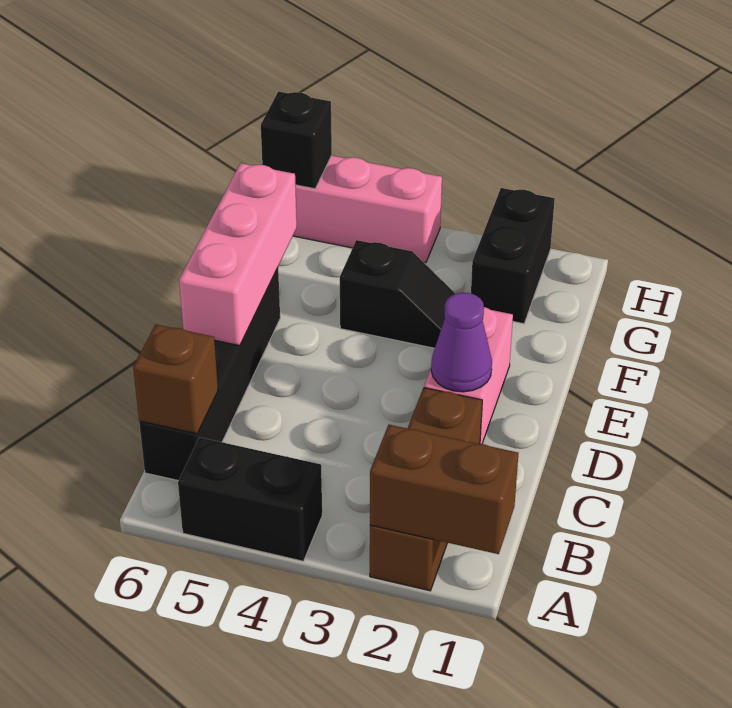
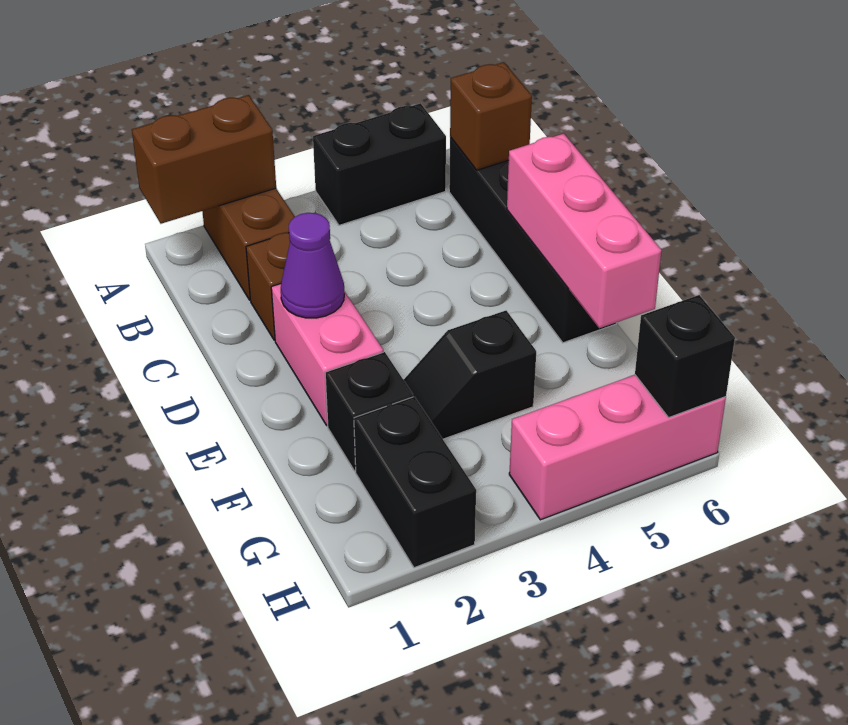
none -> black 1x1 brick [325,352,413,471]

